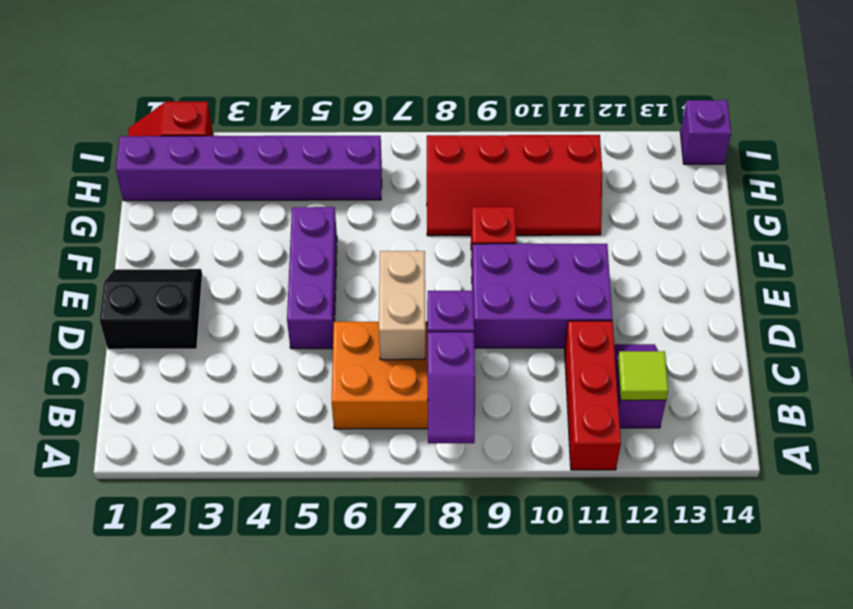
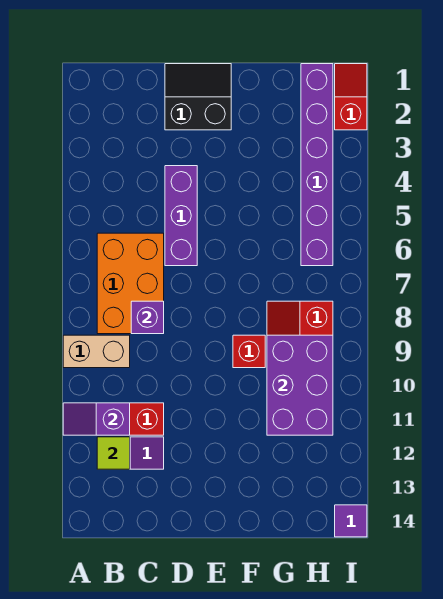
purple 1x2 slope [428,332,475,443] -> purple 1x2 slope moved to [63,403,130,435]
tan 1x2 brick [379,251,425,360] -> tan 1x2 brick moved to [63,335,130,368]
black 2x2 slope [100,269,202,349] -> black 2x2 slope turned to [165,64,231,130]
purple 1x3 brick [287,207,337,349] -> purple 1x3 brick turned to [165,166,197,266]
purple 2x3 brick [472,244,613,348] -> purple 2x3 brick moved to [267,335,333,435]
purple 1x1 brick [680,100,731,164] -> purple 1x1 tile [335,505,367,537]

